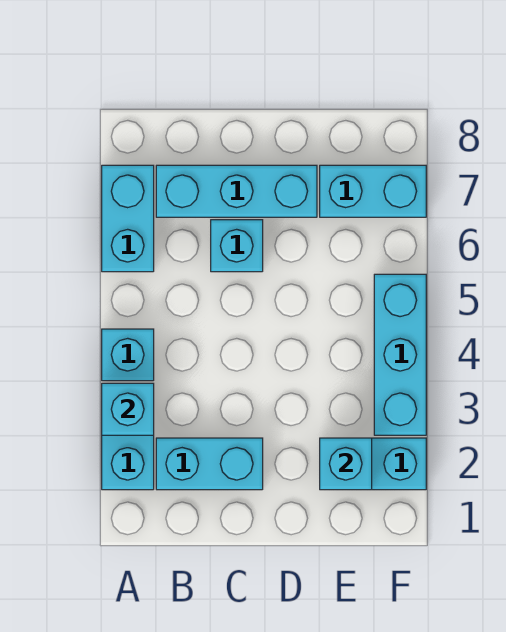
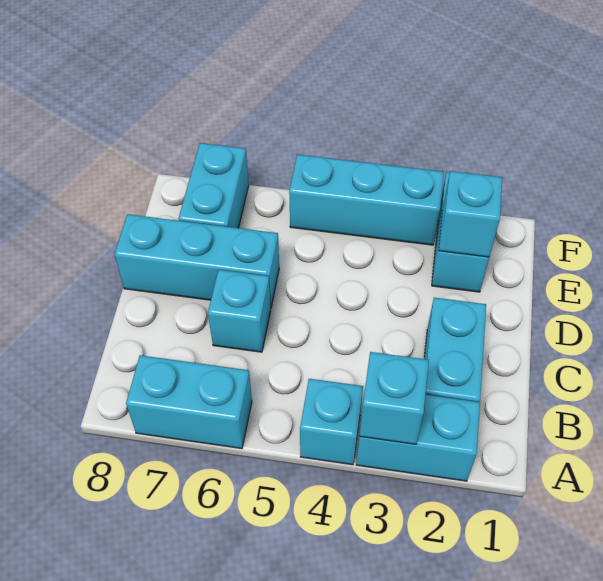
cyan 1x3 brick [156,165,317,217] -> cyan 1x3 brick turned to [115,214,279,307]

